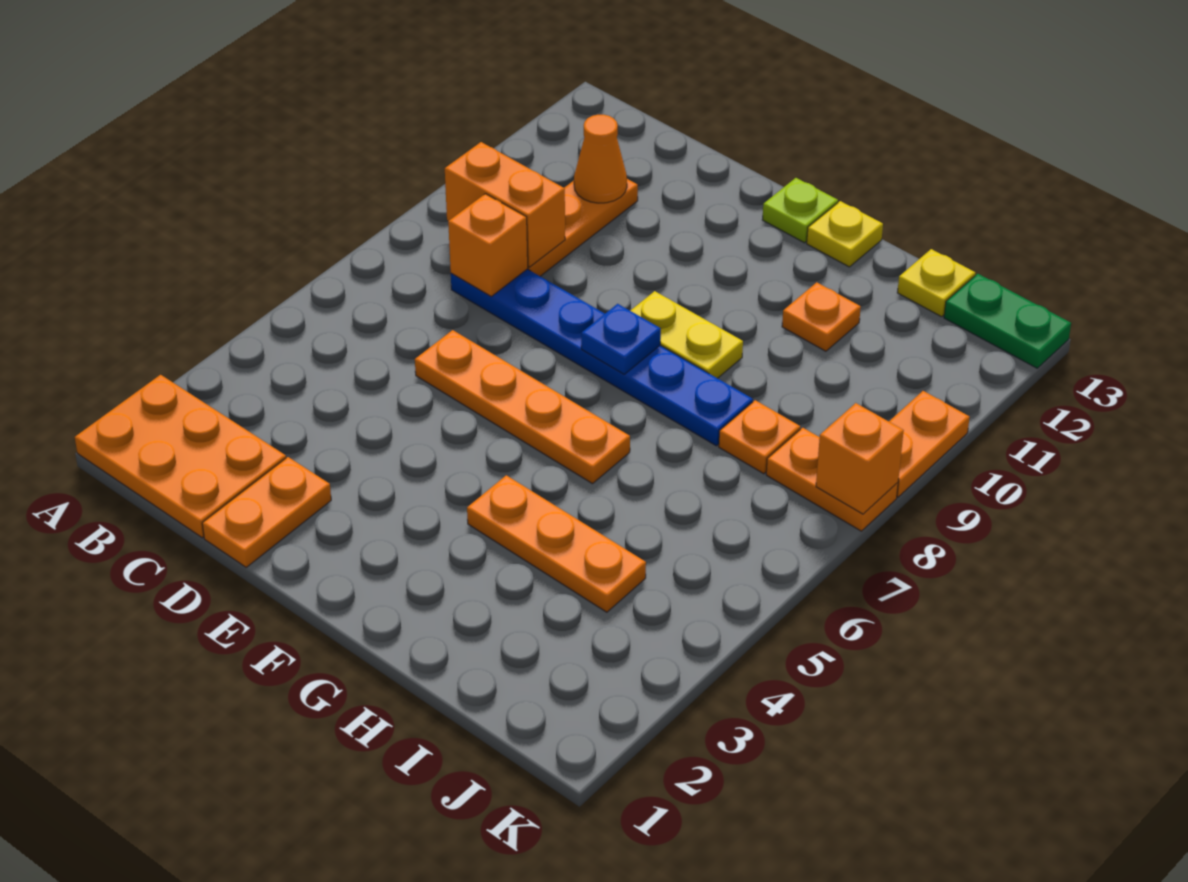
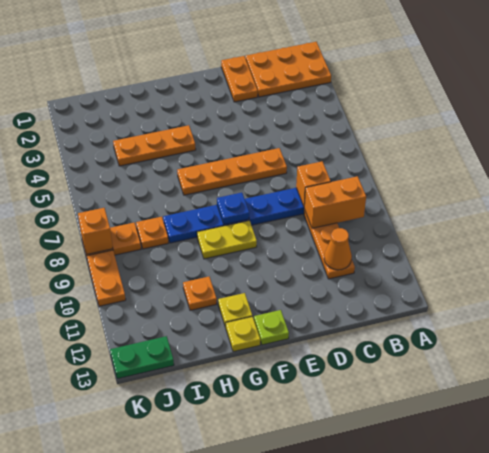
yellow 1x1 plate [897,249,975,317] -> yellow 1x1 plate moved to [218,293,252,327]

